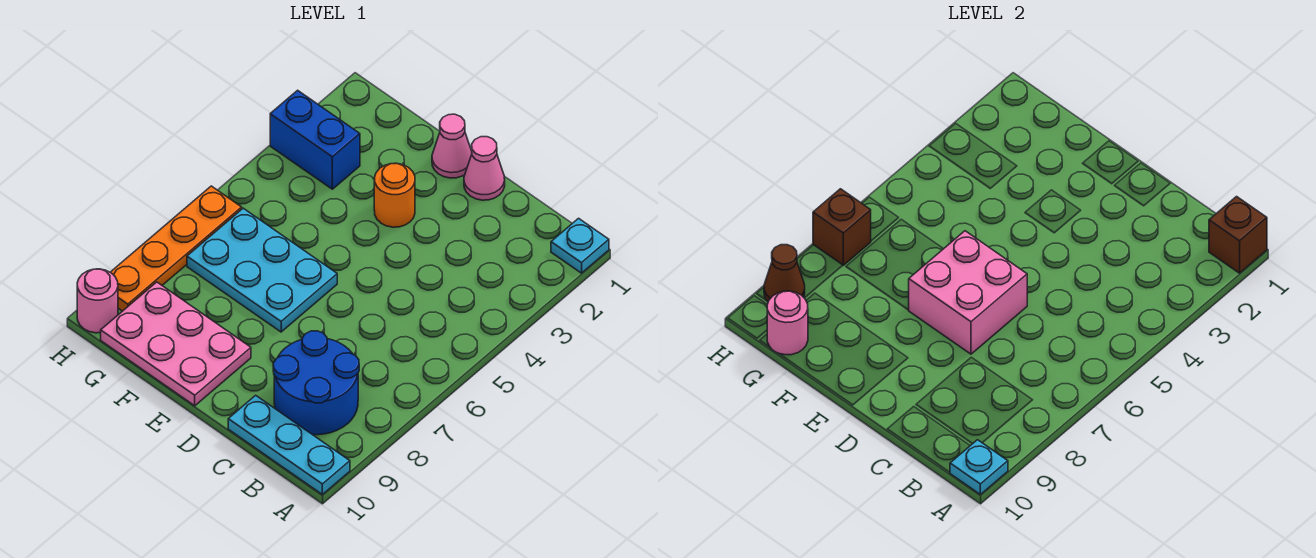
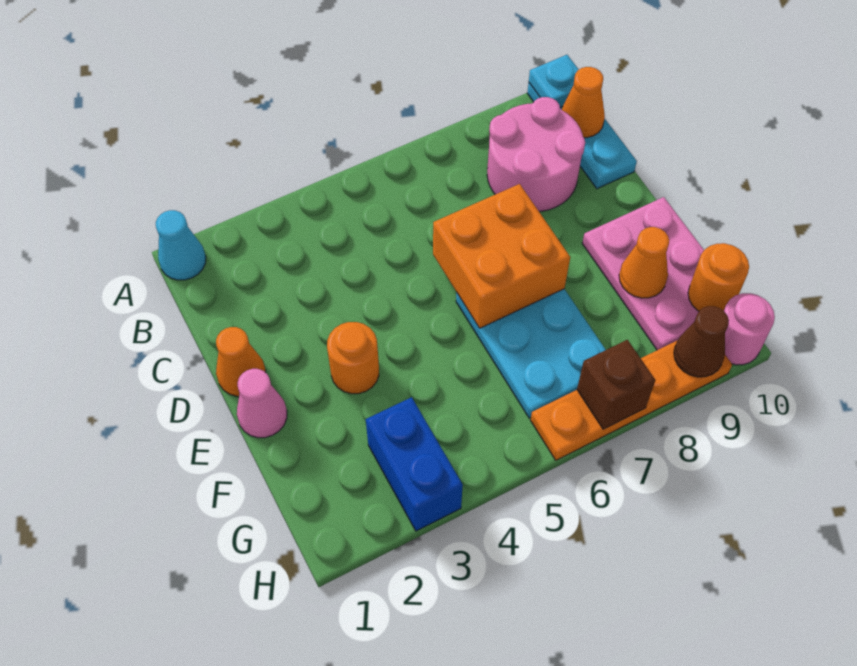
cyan 1x1 plate [551,218,609,273] -> cyan 1x1 cone [156,210,206,280]
brown 1x1 brick [1209,197,1267,273] -> none
blue 2x2 round brick [273,331,359,435] -> pink 2x2 round brick [487,97,585,212]
none -> orange 1x1 cone [562,67,605,138]
pink 1x1 cone [464,137,505,200] -> orange 1x1 cone [216,327,266,396]
pink 2x2 brick [909,231,1027,354] -> orange 2x2 brick [433,184,570,328]
none -> orange 1x1 cone [619,227,669,298]
pink 1x1 round brick [767,291,808,355] -> orange 1x1 round brick [688,243,749,311]

